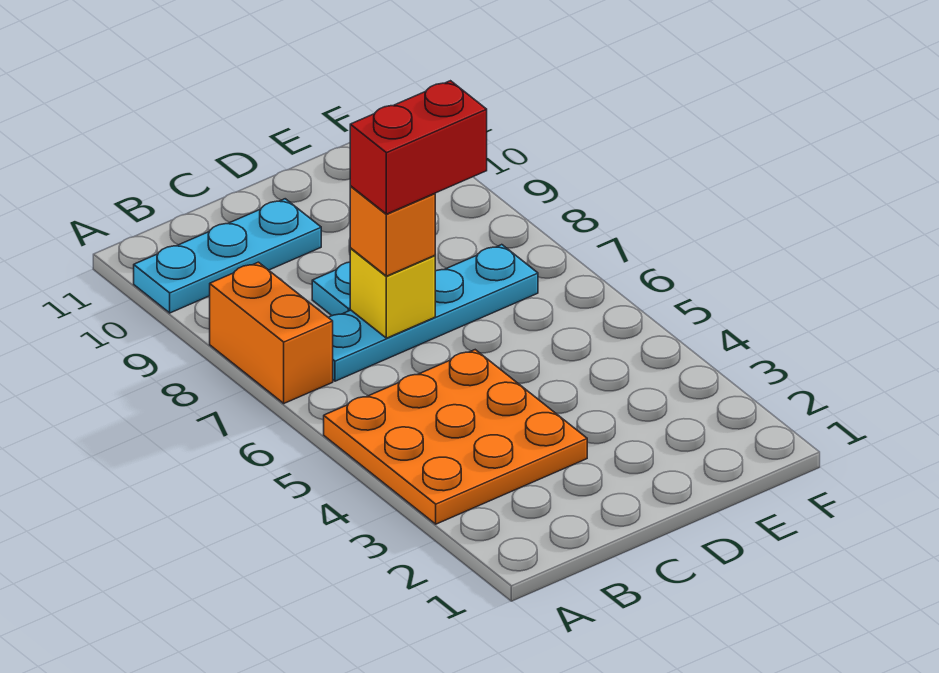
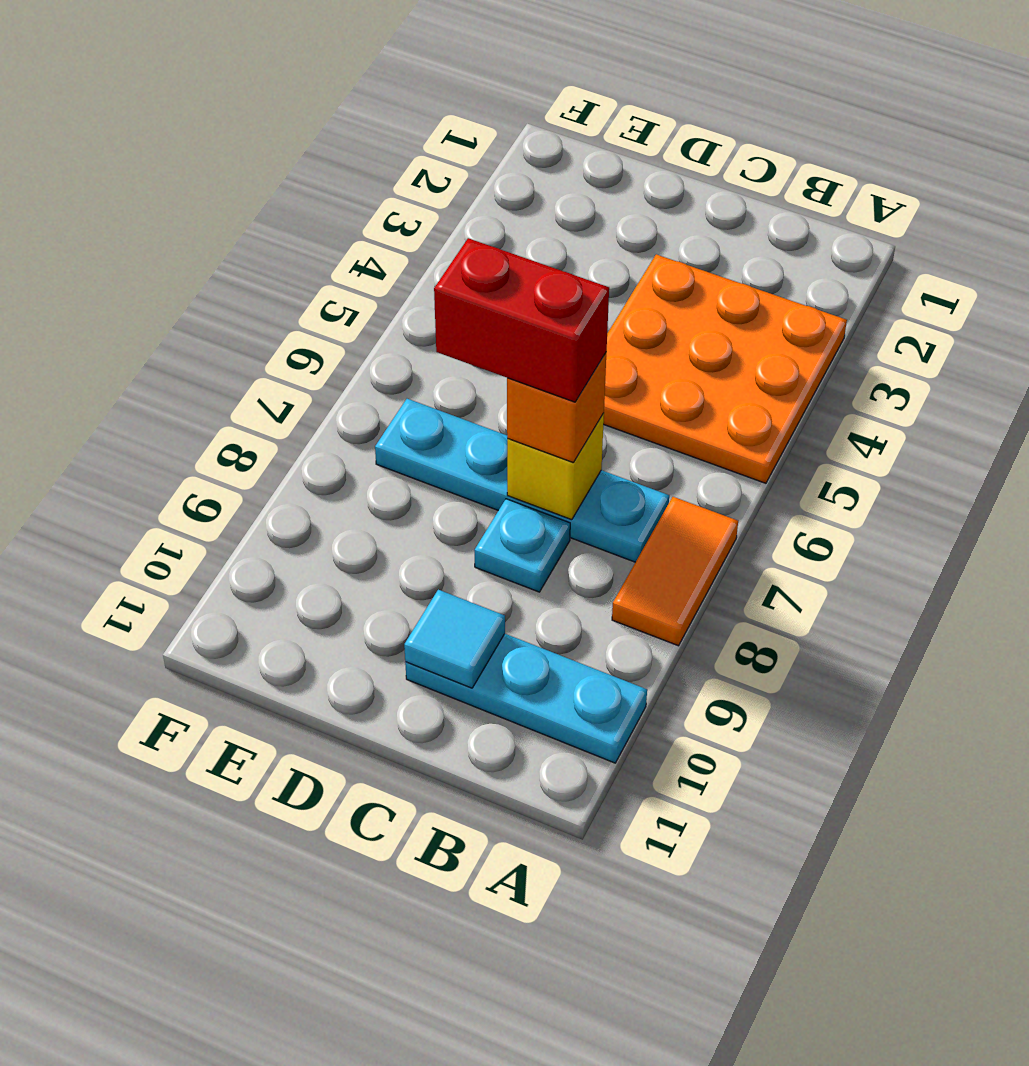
orange 1x2 brick [210,262,333,403] -> orange 1x2 tile [612,497,738,646]
none -> cyan 1x1 tile [404,590,505,688]

